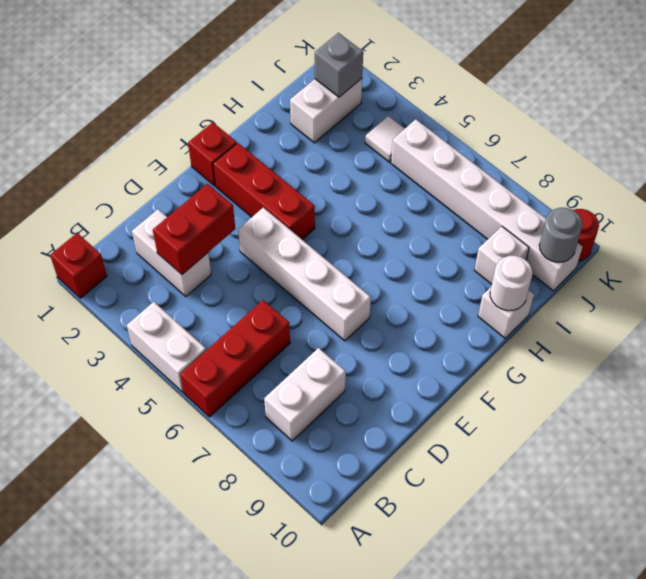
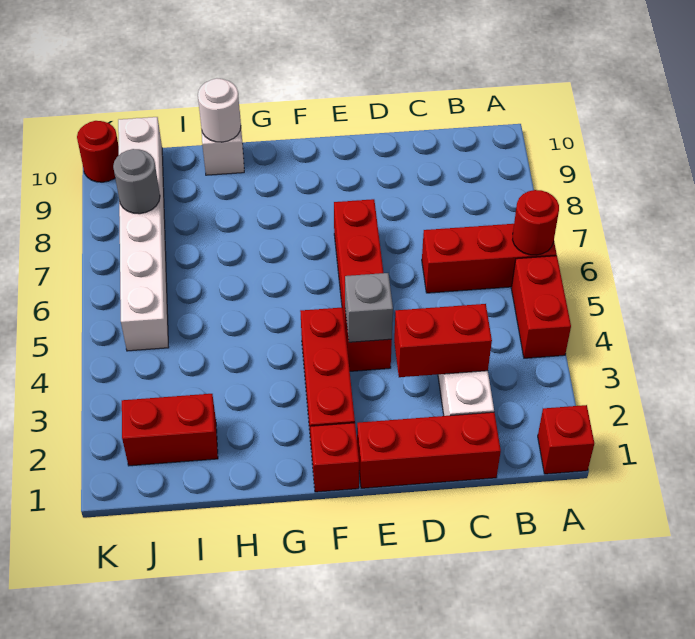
white 1x2 brick [127,302,206,392] -> red 1x2 brick [511,256,571,358]
none -> red 1x1 round brick [513,190,559,255]
white 1x2 brick [264,348,346,441] -> none
none -> red 1x3 brick [357,412,501,488]
white 1x4 brick [238,208,371,341] -> red 1x4 brick [334,199,392,371]
white 1x2 brick [290,79,362,143] -> red 1x2 brick [122,394,218,466]
white 1x1 brick [474,227,529,284] -> none
grey 1x1 brick [315,33,363,97] -> grey 1x1 brick moved to [345,273,393,342]
white 1x1 tile [365,116,405,162] -> none
grey 1x1 round brick [539,208,583,262] -> grey 1x1 round brick moved to [113,149,160,214]

